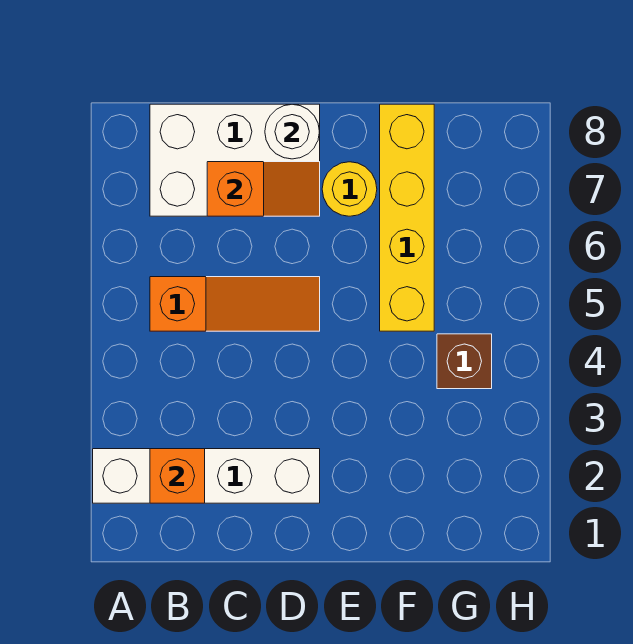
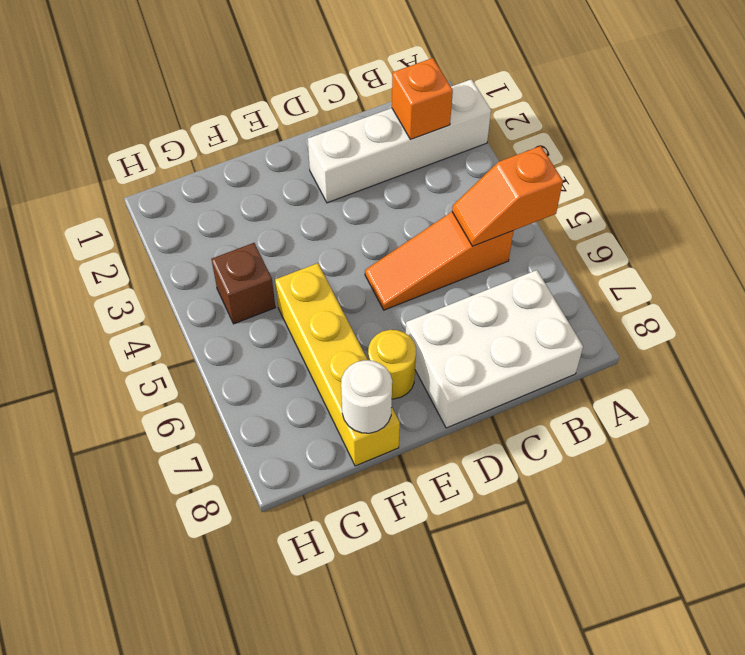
orange 1x2 slope [207,162,320,216] -> orange 1x2 slope moved to [452,146,563,246]
white 1x1 round brick [265,104,319,159] -> white 1x1 round brick moved to [341,360,392,433]

